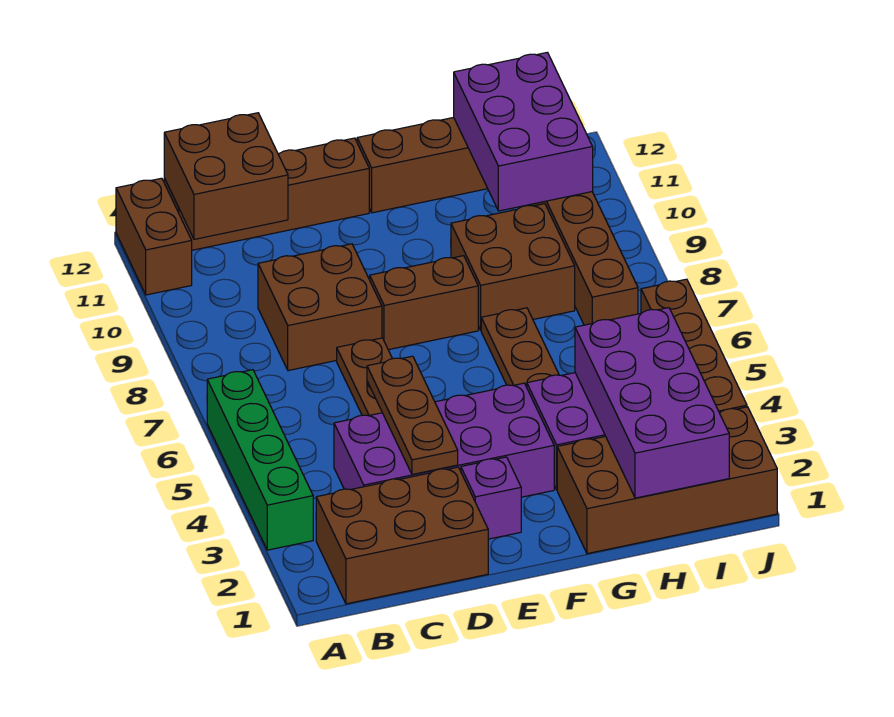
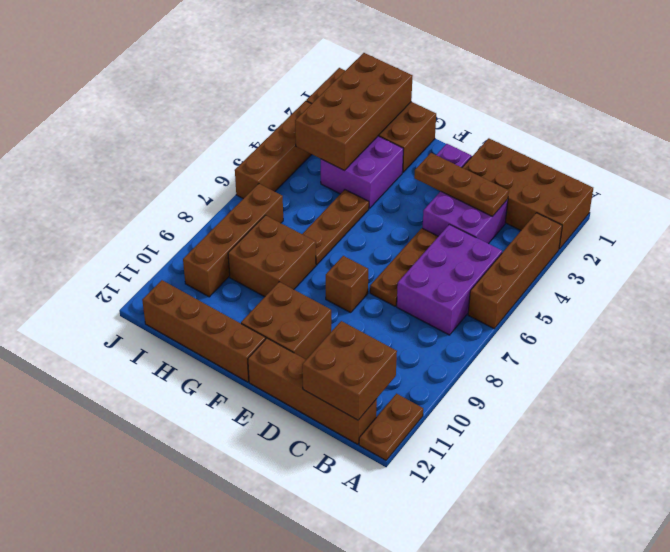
green 1x4 brick [207,370,313,550] -> brown 1x4 brick [468,213,562,329]
brown 1x2 brick [116,178,192,295] -> brown 1x2 plate [359,394,423,460]
brown 2x3 brick [316,467,488,604] -> brown 2x4 brick [462,138,593,249]
purple 2x4 brick [334,383,554,497] -> purple 2x2 brick [423,191,508,244]
brown 2x2 brick [258,244,382,371] -> brown 2x2 brick moved to [241,282,331,359]
brown 1x3 plate [367,356,458,474] -> brown 1x3 plate turned to [414,153,509,217]
brown 1x2 brick [370,256,478,350] -> brown 1x1 brick [326,256,368,313]
purple 2x4 brick [575,308,729,498] -> brown 2x4 brick [295,53,412,171]
purple 2x3 brick [454,52,593,211] -> purple 2x3 brick moved to [397,224,502,335]

